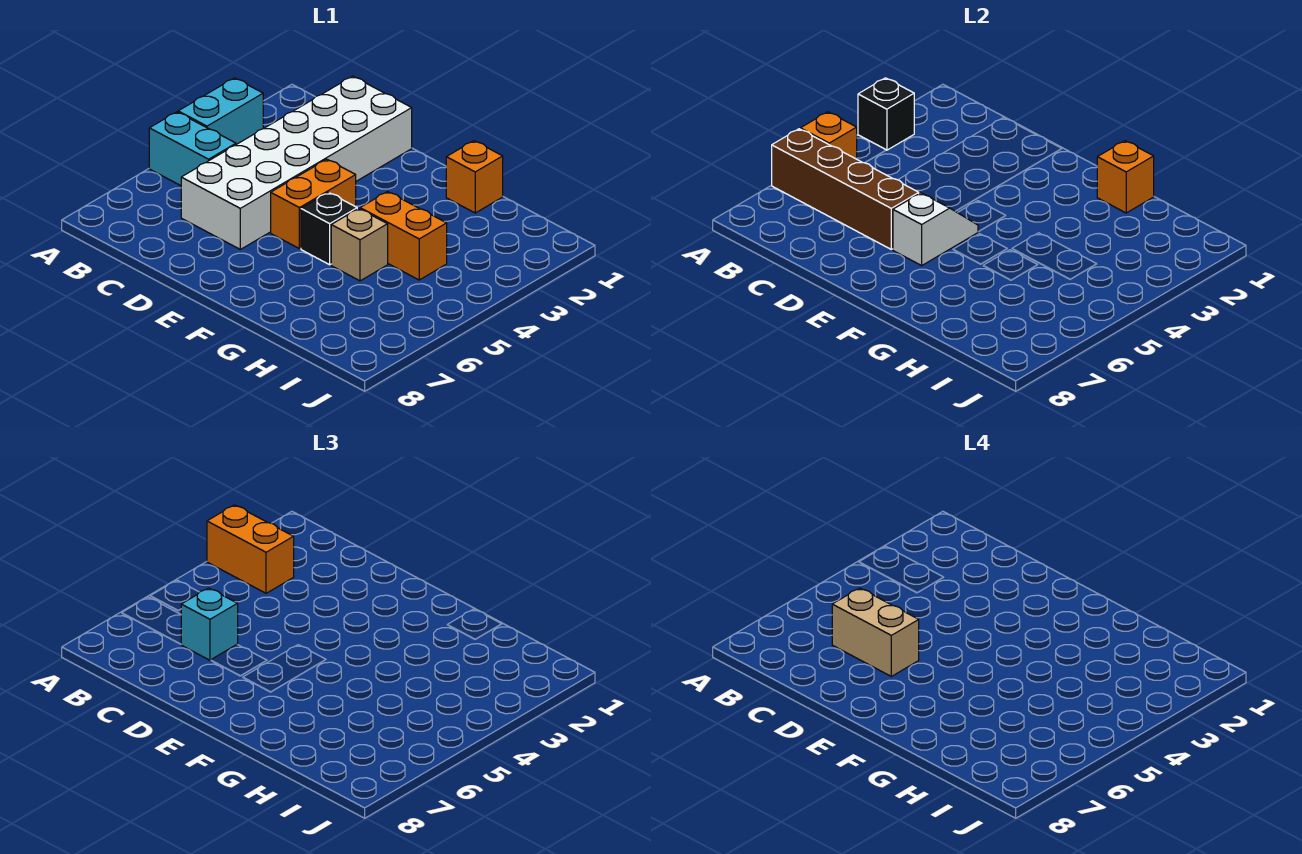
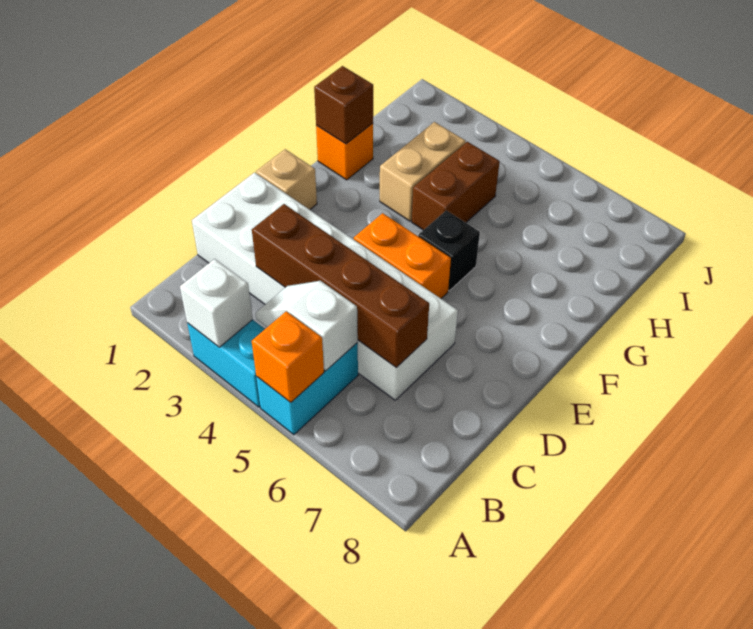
black 1x1 brick [858,78,914,150] -> white 1x1 brick [180,259,253,347]
orange 1x2 brick [207,505,294,593] -> none
brown 1x4 brick [772,129,919,249] -> brown 1x4 brick turned to [252,204,429,367]
cyan 1x1 brick [181,588,238,660] -> none
tan 1x2 brick [832,588,919,676] -> tan 1x2 brick moved to [380,122,466,221]
white 1x2 slope [893,193,978,266] -> white 1x2 slope moved to [255,281,358,371]
orange 1x1 brick [1097,141,1154,213] -> brown 1x1 brick [314,66,373,144]
orange 1x2 brick [360,192,447,280] -> brown 1x2 brick [412,142,500,230]
tan 1x1 brick [331,209,388,281] -> tan 1x1 brick moved to [256,149,317,210]

